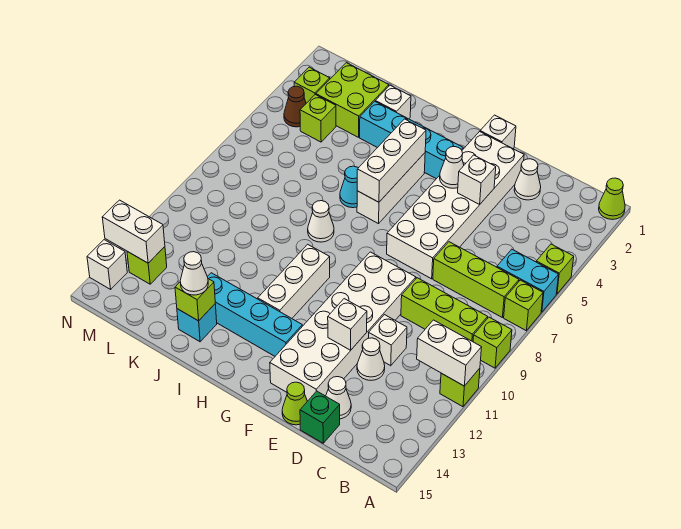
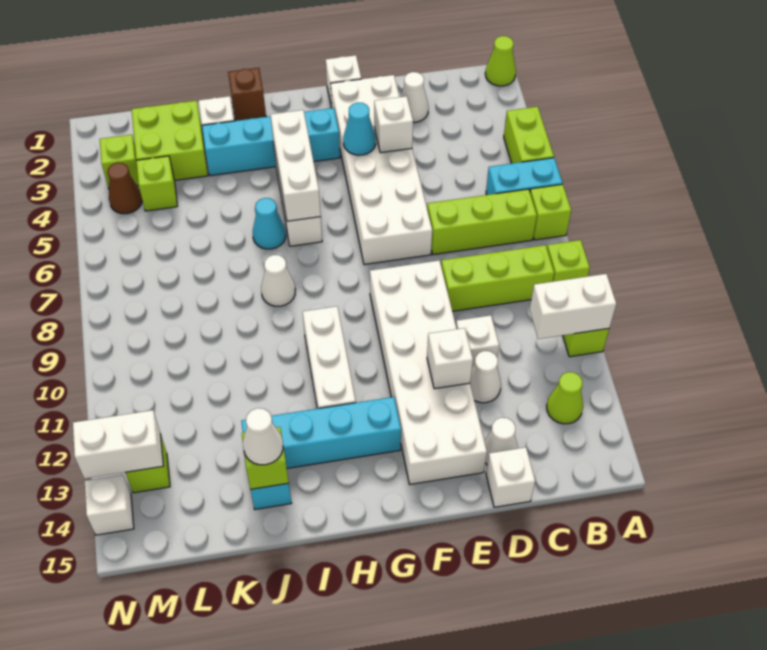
lime 1x1 brick [536,244,574,294] -> lime 1x2 brick [504,107,554,164]
green 1x1 brick [300,391,340,443] -> white 1x1 brick [486,447,535,507]
lime 1x1 cone [282,382,307,425] -> lime 1x1 cone moved to [547,372,583,424]
white 1x1 cone [440,147,464,188] -> cyan 1x1 cone [343,102,376,155]
none -> brown 1x1 brick [228,68,266,121]

